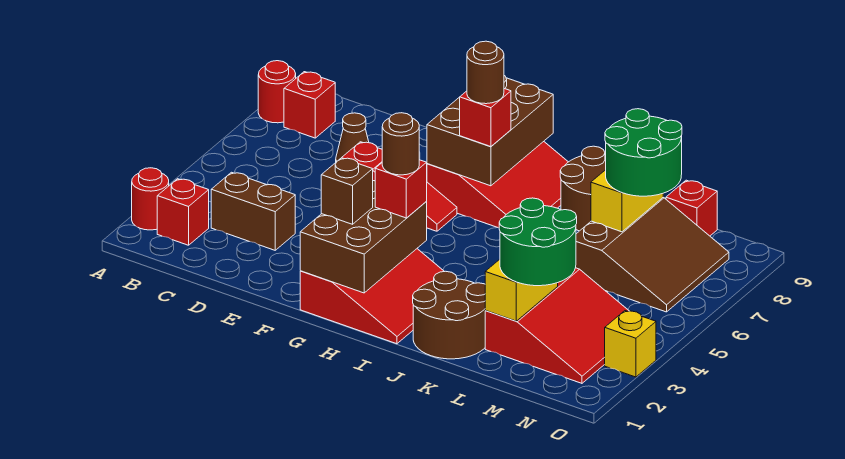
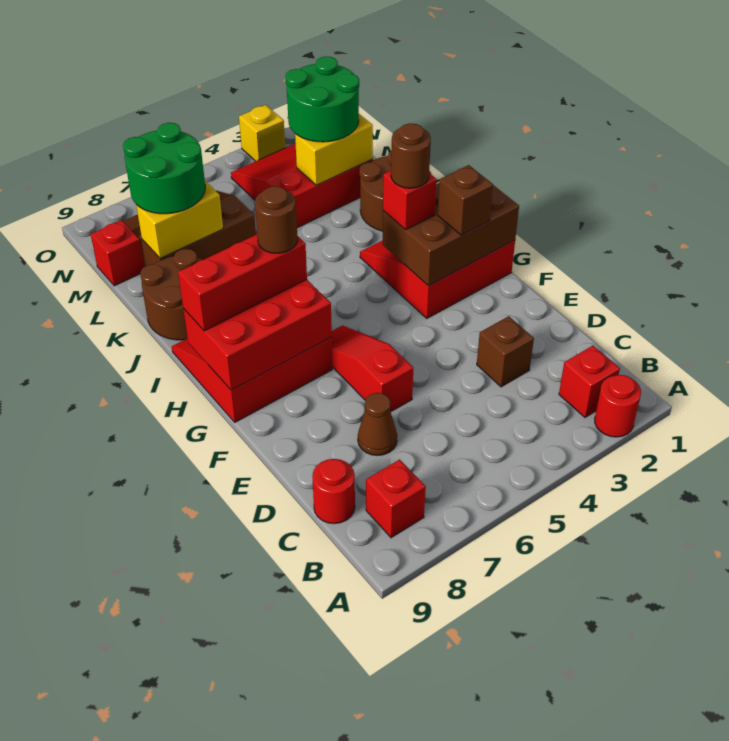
red 1x1 round brick [258,61,296,123] -> red 1x1 round brick moved to [312,459,355,524]
brown 1x2 brick [211,172,295,250] -> brown 1x1 brick [477,316,534,387]
brown 2x3 brick [427,76,553,186] -> red 2x3 brick [183,280,332,390]
red 1x1 brick [460,89,511,147] -> red 1x3 brick [178,234,307,331]

